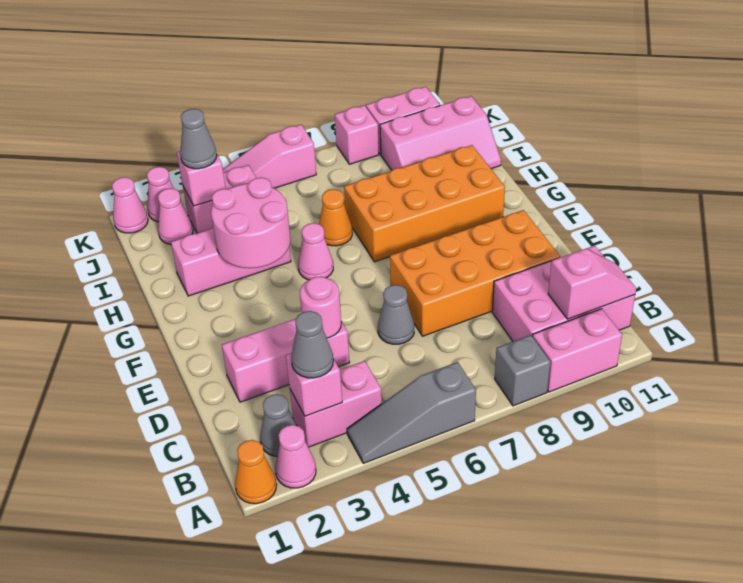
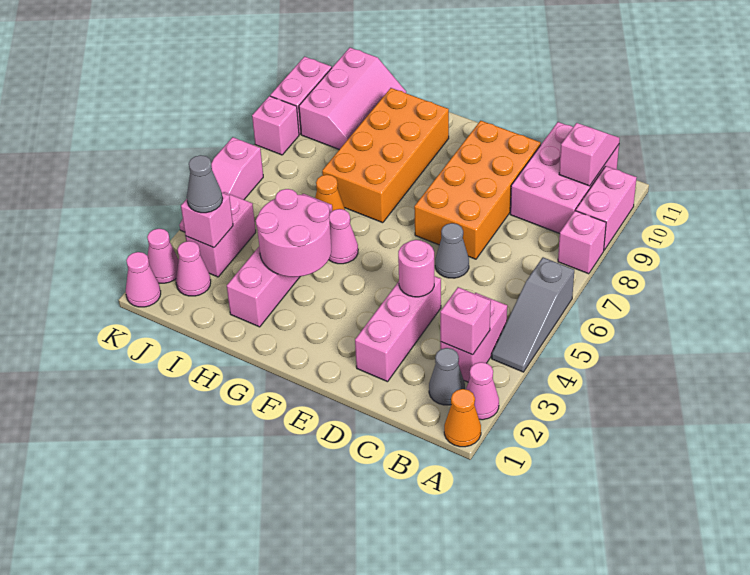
grey 1x1 brick [495,335,550,406] -> pink 1x1 brick [558,211,606,274]
grey 1x1 cone [291,311,333,378] -> none
pink 1x3 brick [171,228,291,296] -> pink 1x4 brick [227,194,332,327]

